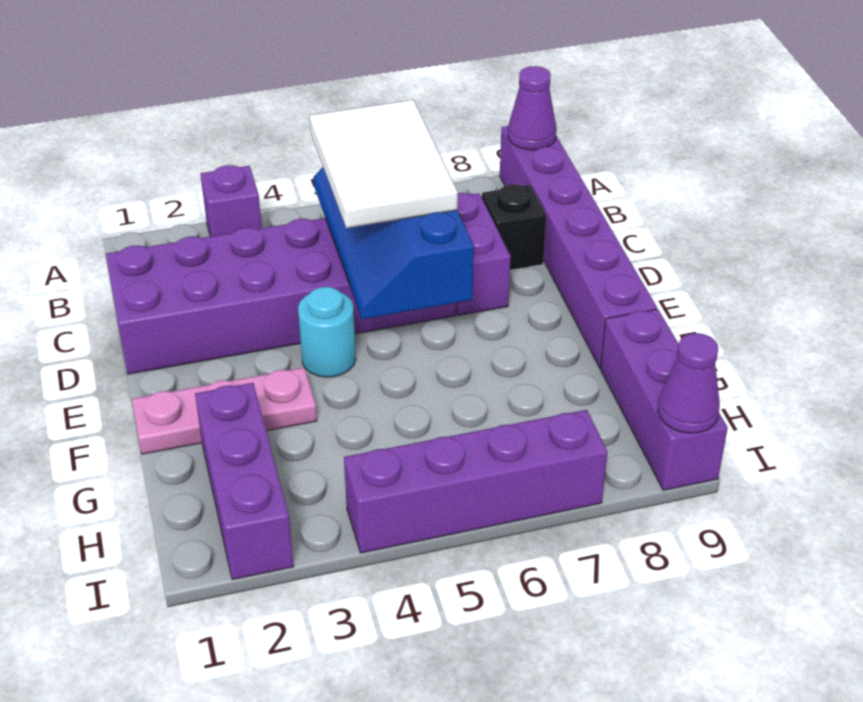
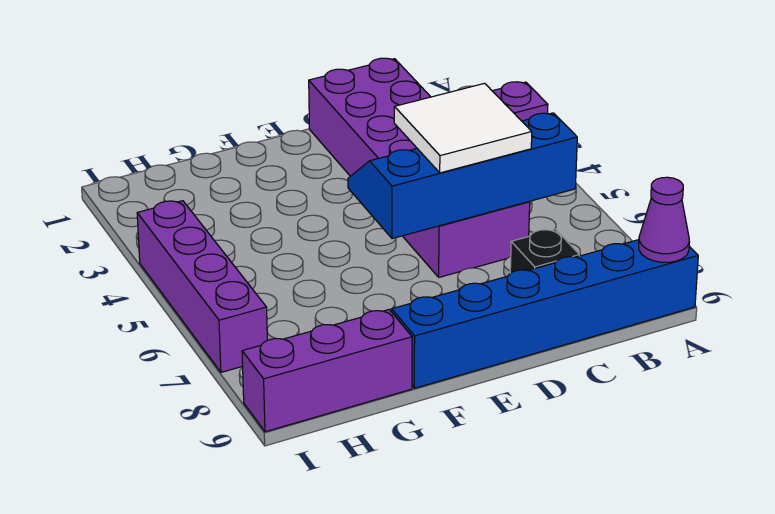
purple 1x6 brick [500,126,657,368] -> blue 1x6 brick [392,240,698,388]
white 2x3 tile [309,100,458,228] -> white 2x2 tile [394,83,532,173]
purple 1x2 brick [456,193,511,315] -> none
cyan 1x1 round brick [298,287,356,377] -> none
pink 1x3 plate [132,367,317,454] -> none
purple 1x3 brick [195,383,294,580] -> none
purple 1x1 cone [658,333,720,433] -> none

